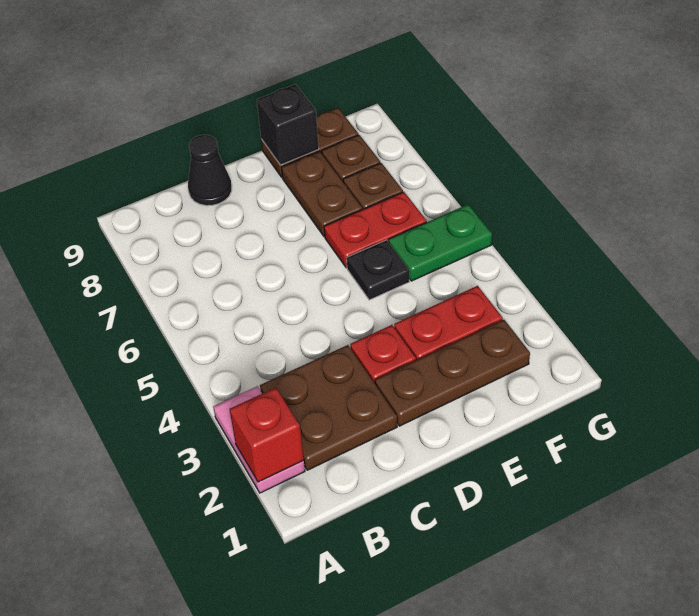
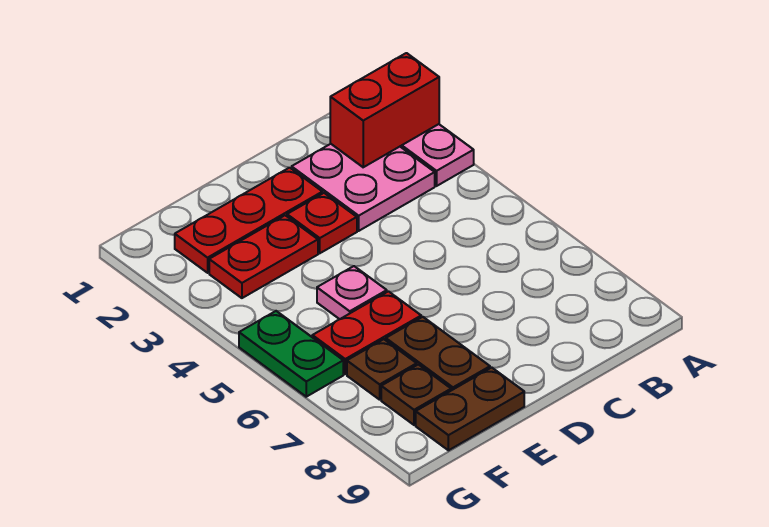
red 1x1 brick [230,388,304,482] -> red 1x2 brick [330,53,439,167]
brown 2x2 plate [260,345,397,470] -> pink 2x2 plate [292,144,435,231]
black 1x1 cone [188,135,232,206] -> none
brown 1x3 plate [375,320,530,426] -> red 1x3 plate [175,168,322,273]
black 1x1 plate [347,240,409,300] -> pink 1x1 plate [317,266,387,319]
black 1x1 brick [257,84,319,165] -> none
green 1x2 plate [389,205,492,281] -> green 1x2 plate turned to [239,311,343,397]

